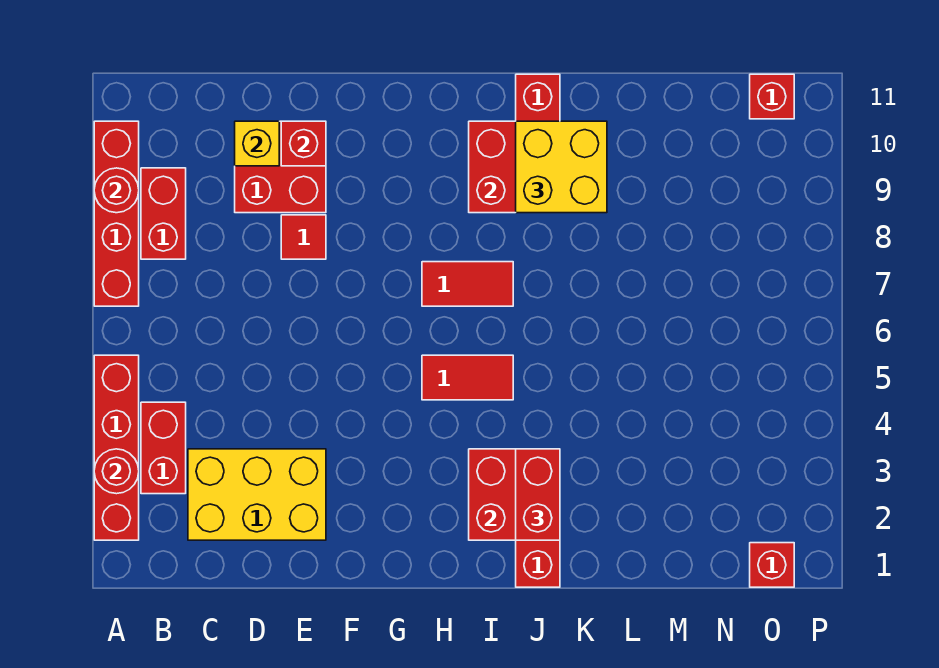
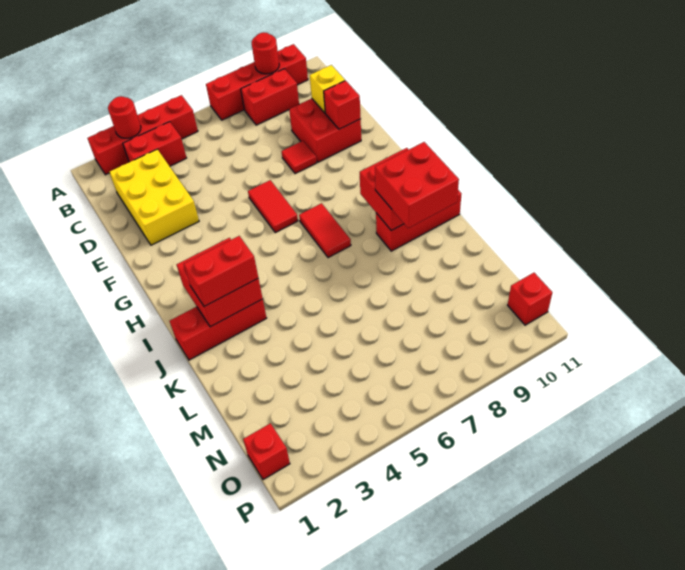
red 1x2 tile [422,355,513,400] -> red 1x2 tile moved to [248,180,298,233]
yellow 2x2 brick [516,121,607,213] -> red 2x2 brick [375,142,459,228]

